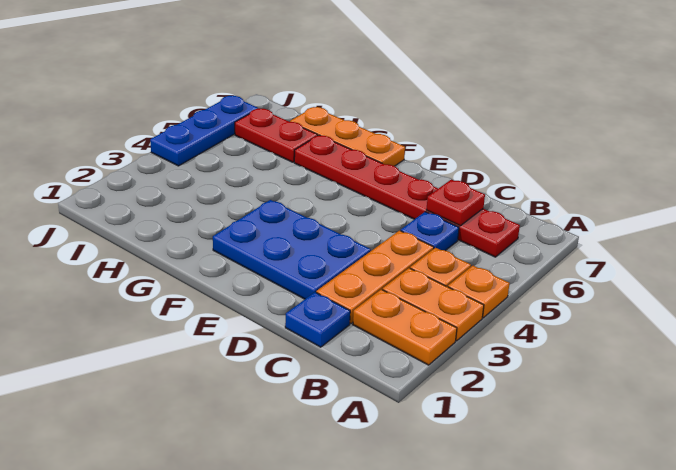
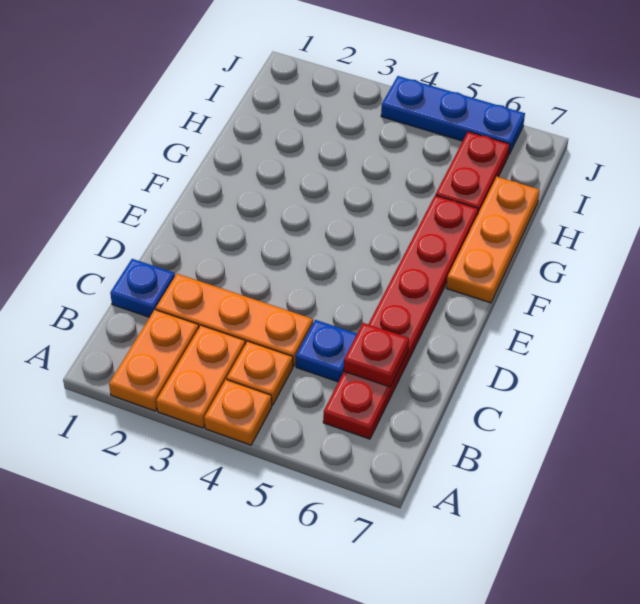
blue 2x3 plate [213,200,371,299] -> none

